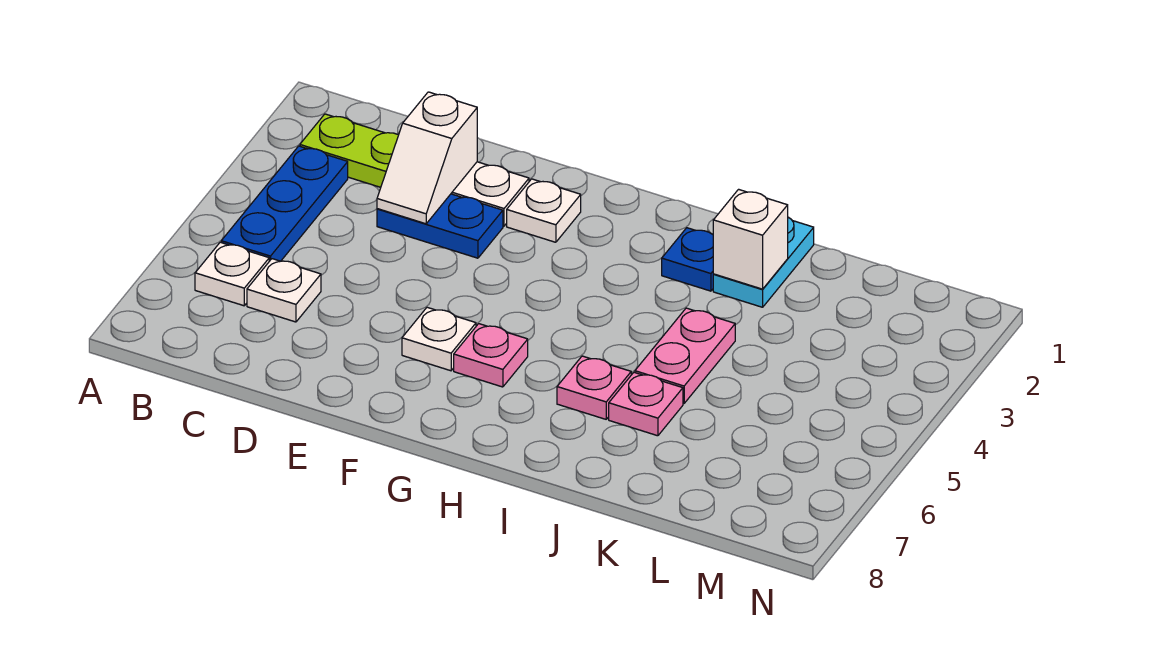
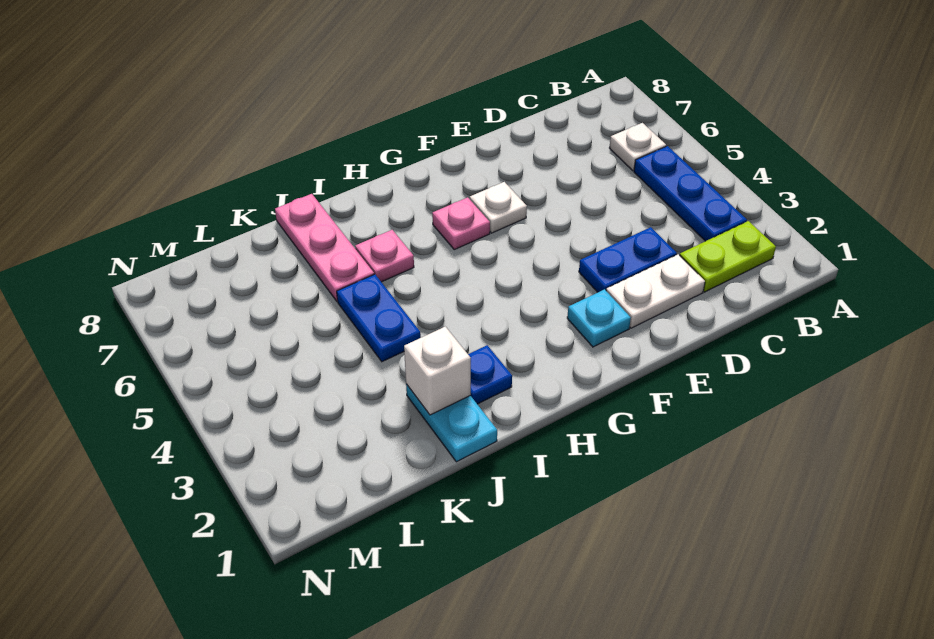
white 1x1 plate [247,259,321,322] -> none
white 1x2 slope [377,92,477,224] -> none
white 1x1 plate [507,179,581,242] -> cyan 1x1 plate [567,289,631,347]
pink 1x2 plate [635,308,735,404] -> blue 1x2 plate [337,274,421,362]
pink 1x1 plate [609,372,683,436] -> pink 1x3 plate [275,194,374,301]

